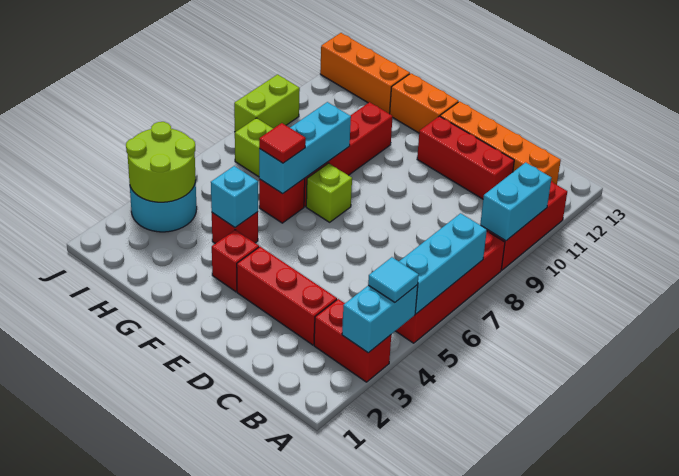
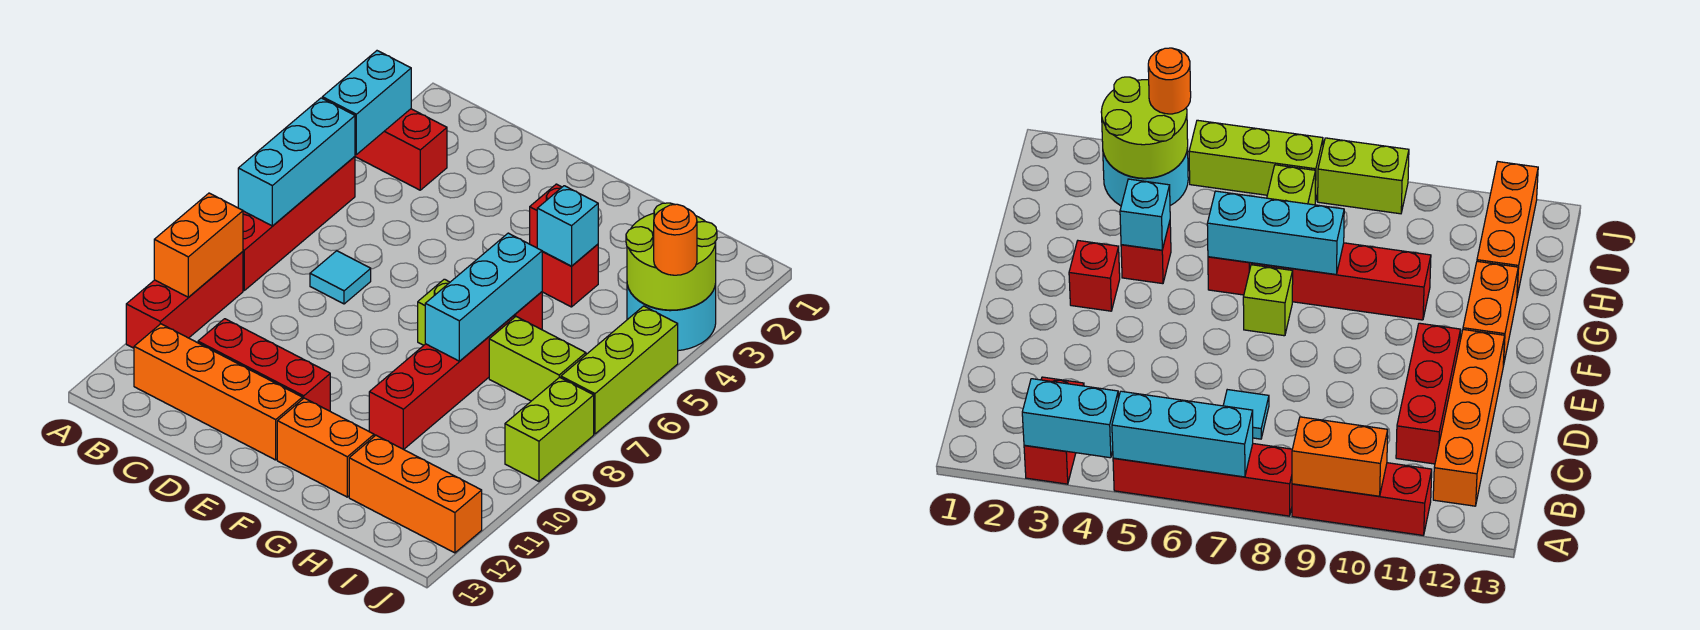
cyan 1x1 tile [368,257,419,302] -> cyan 1x1 tile moved to [310,251,371,304]
cyan 1x2 brick [480,162,552,241] -> orange 1x2 brick [154,193,243,297]
red 1x3 brick [237,247,337,345] -> none
red 1x1 tile [259,123,306,163] -> none
none -> orange 1x1 round brick [654,204,697,275]
none -> lime 1x3 brick [561,306,678,434]

